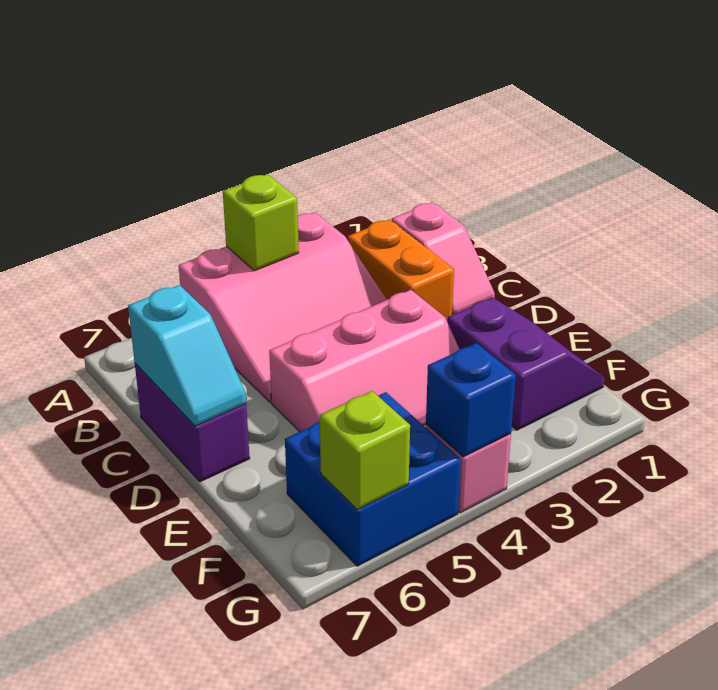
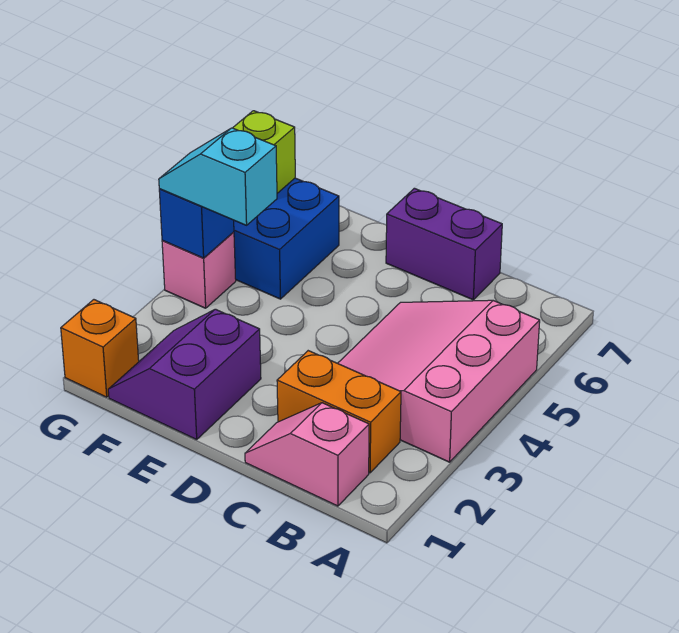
lime 1x1 brick [223,174,299,271] -> none
cyan 1x2 slope [128,285,246,426] -> cyan 1x2 slope moved to [159,128,277,225]
pink 2x3 slope [269,290,459,432] -> none
purple 2x2 slope [448,297,605,430] -> purple 2x2 slope turned to [108,309,261,440]
none -> orange 1x1 brick [61,300,139,397]

